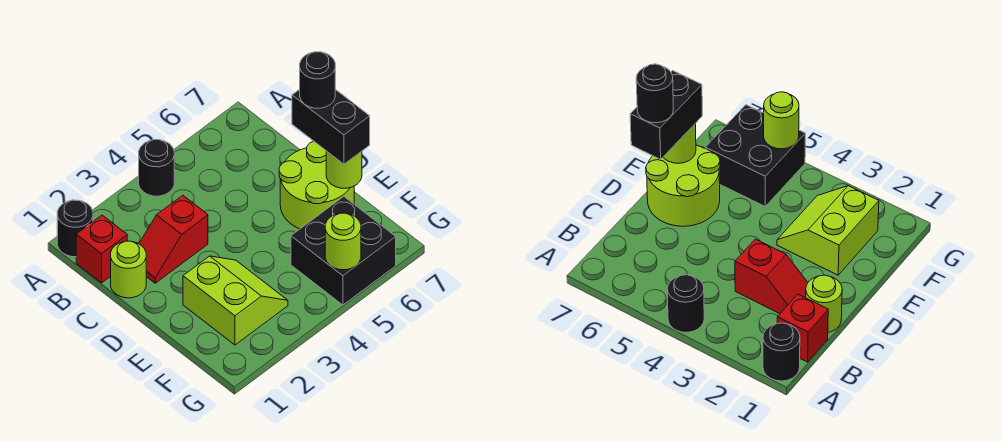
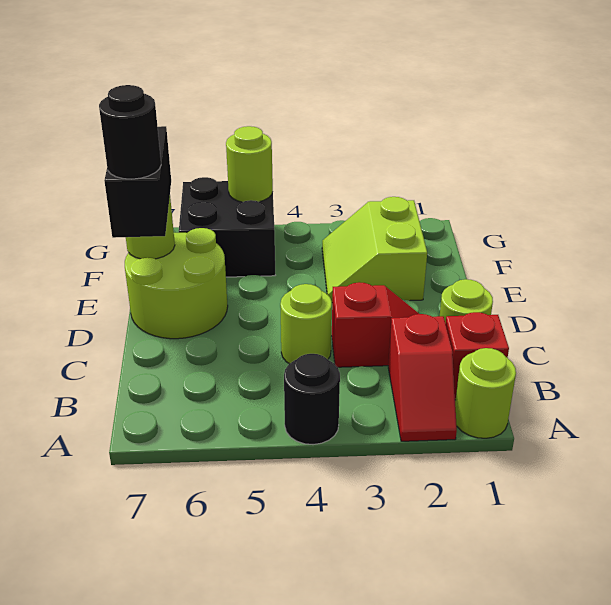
black 1x1 round brick [57,200,93,257] -> lime 1x1 round brick [455,348,516,438]
none -> red 1x2 slope [388,314,457,441]
none -> lime 1x1 round brick [280,284,332,364]

